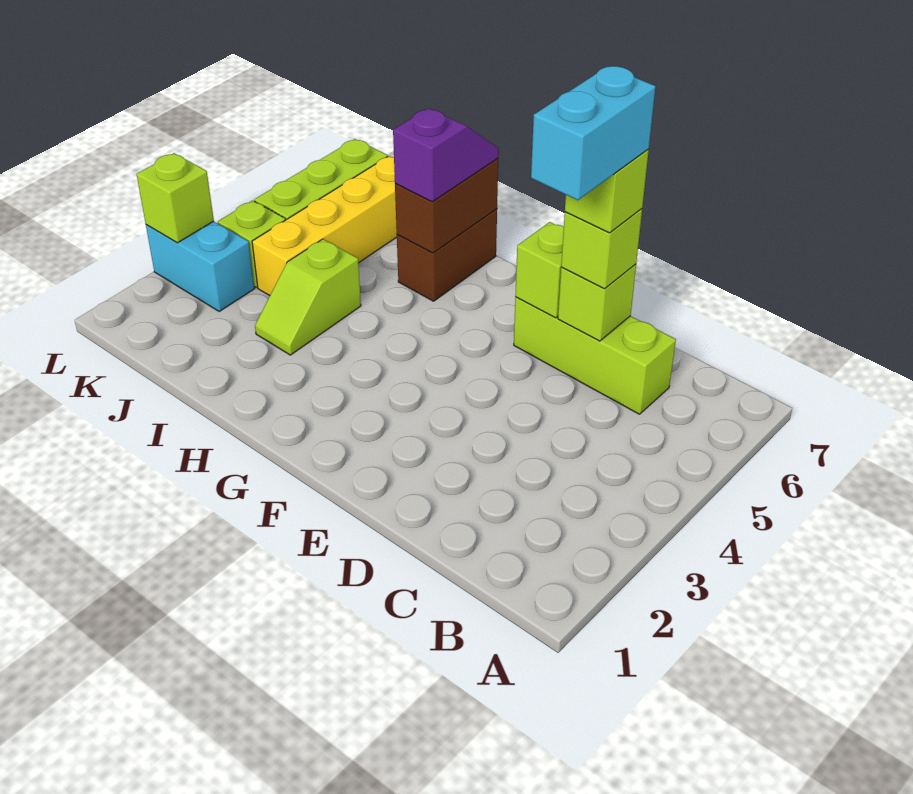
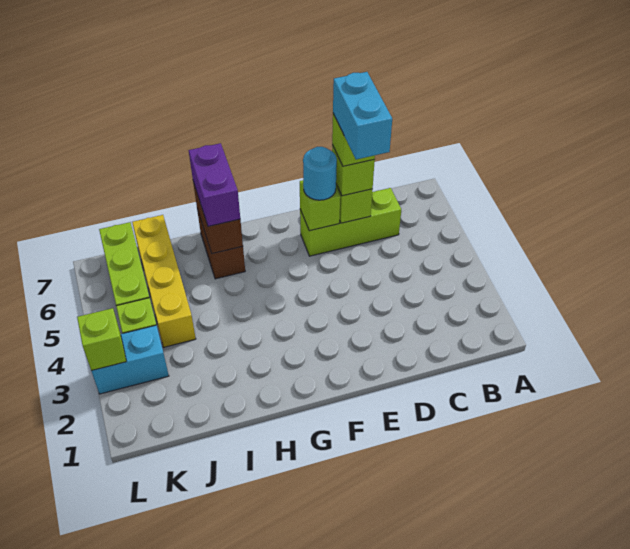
none -> cyan 1x1 round brick [303,147,337,200]
purple 1x2 slope [393,109,499,202] -> purple 1x2 brick [189,143,240,226]
lime 1x2 slope [255,239,361,355] -> none

